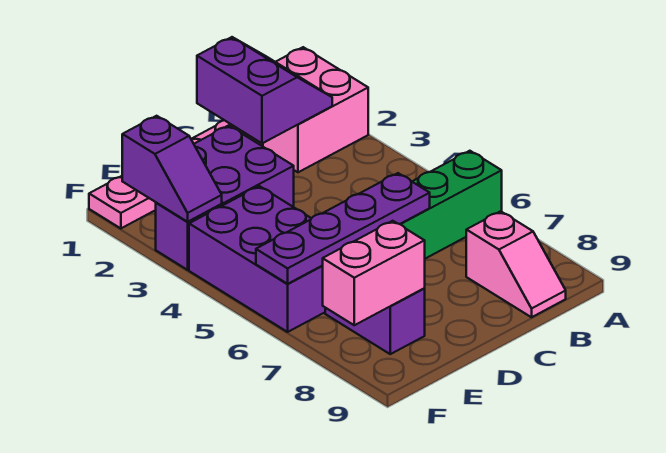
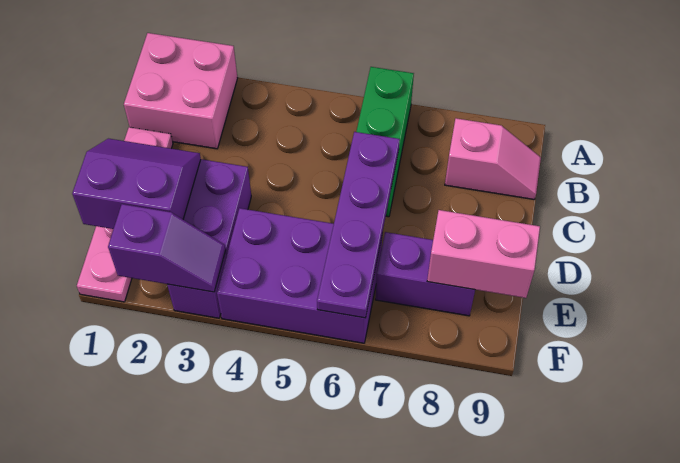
purple 2x2 slope [197,37,332,143] -> purple 2x2 slope moved to [72,139,201,229]
pink 1x2 brick [323,221,425,325] -> pink 1x2 brick turned to [427,210,540,298]

